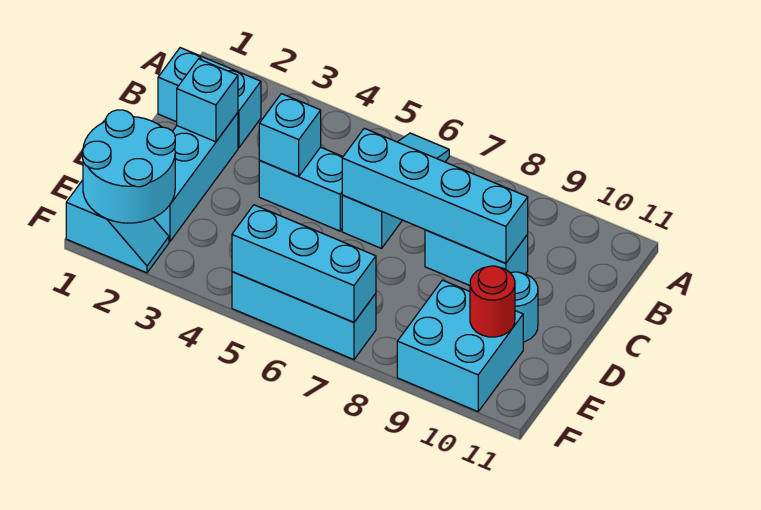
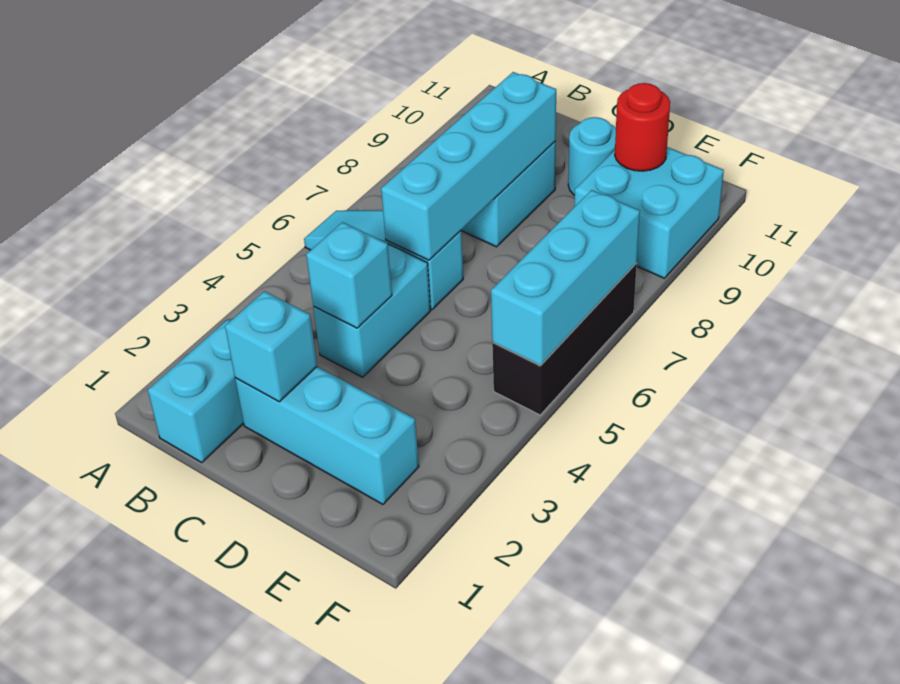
cyan 2x2 round brick [83,110,175,223] -> none
cyan 1x2 slope [66,180,169,273] -> none
cyan 1x3 brick [232,272,376,360] -> black 1x3 brick [492,263,637,415]

